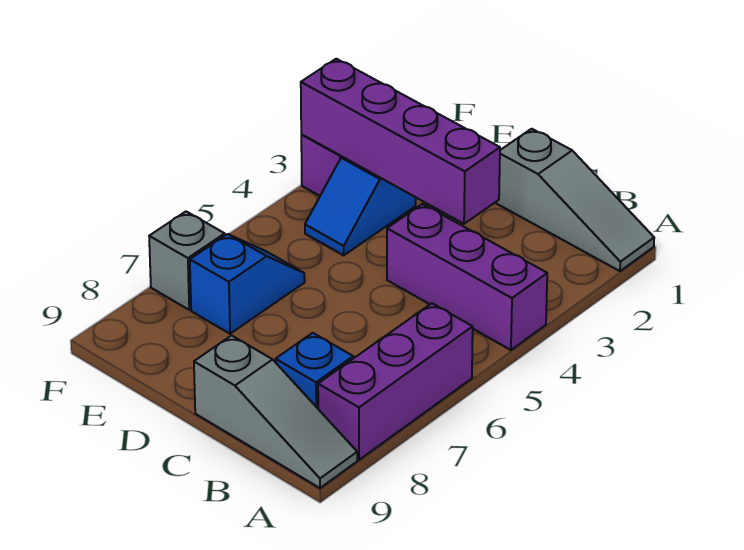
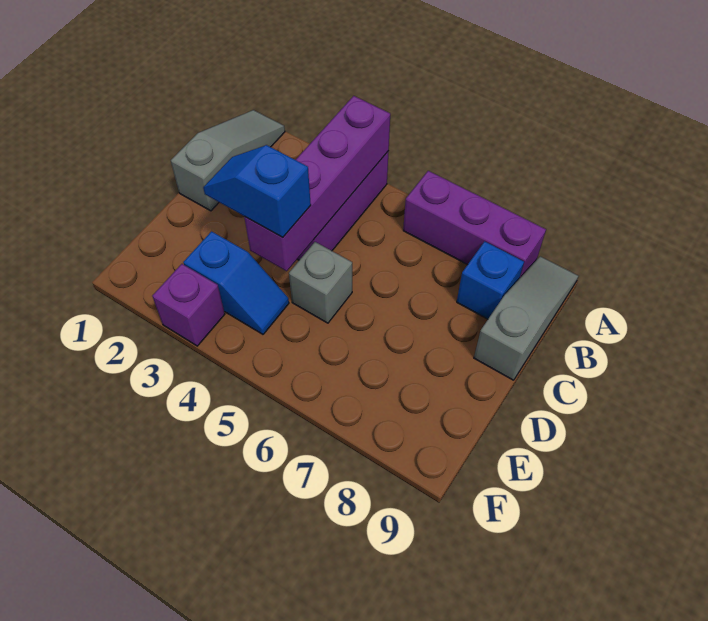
purple 1x4 brick [301,59,500,224] -> purple 1x4 brick moved to [244,96,390,271]
blue 1x2 slope [190,234,305,334] -> blue 1x2 slope moved to [203,145,311,237]
grey 1x1 brick [149,212,225,310] -> grey 1x1 brick moved to [289,242,352,323]

